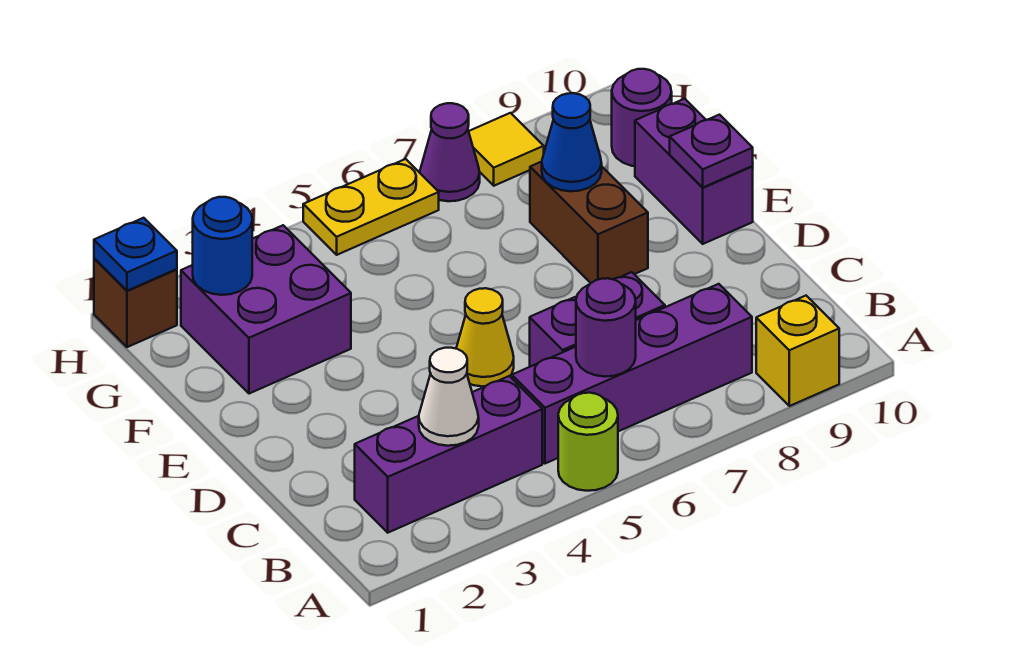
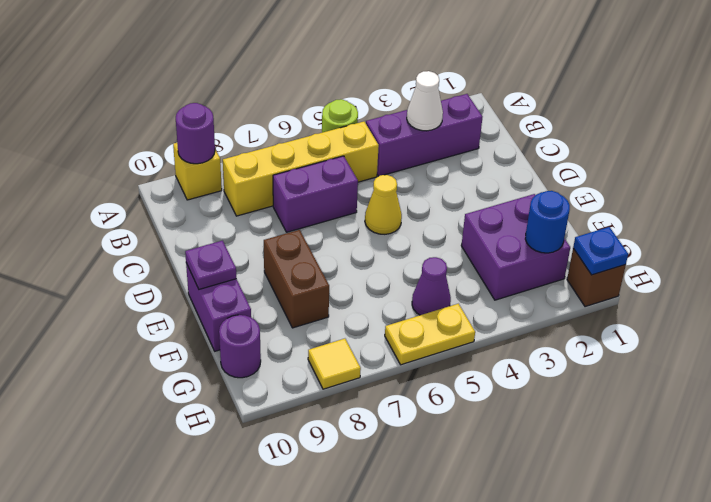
purple 1x4 brick [512,284,752,464] -> yellow 1x4 brick [223,122,379,216]
purple 1x1 round brick [576,278,636,377] -> purple 1x1 round brick moved to [176,103,215,164]
blue 1x1 cone [542,93,602,191] -> none
purple 1x1 cone [420,103,480,201] -> purple 1x1 cone moved to [412,257,451,315]

